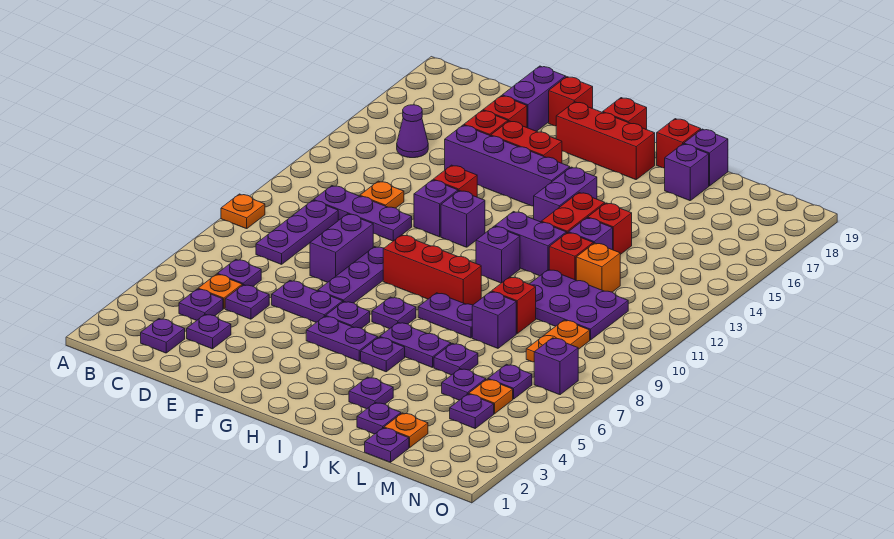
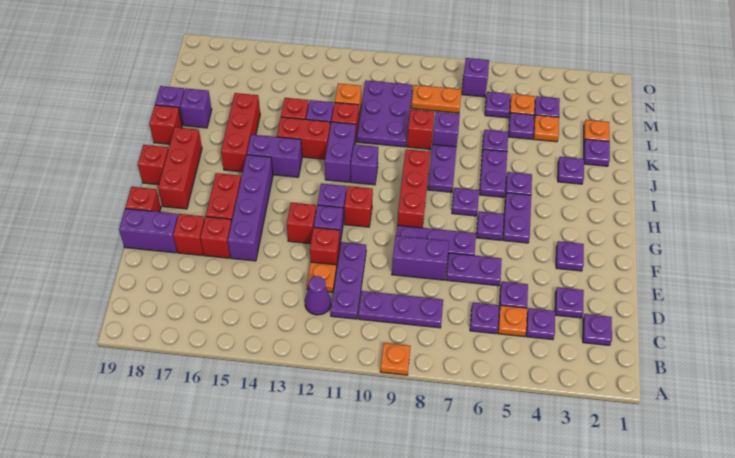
purple 1x1 cone [397,105,428,158] -> purple 1x1 cone moved to [305,276,331,315]
purple 1x2 plate [272,281,343,322] -> purple 1x2 plate turned to [446,253,502,286]
none -> red 1x1 brick [310,227,340,269]
none -> red 1x1 brick [344,186,373,227]
none -> red 1x3 brick [221,93,260,172]
purple 1x1 plate [365,428,409,462] -> purple 1x1 plate moved to [556,241,584,271]
none -> orange 1x1 plate [534,115,559,142]

